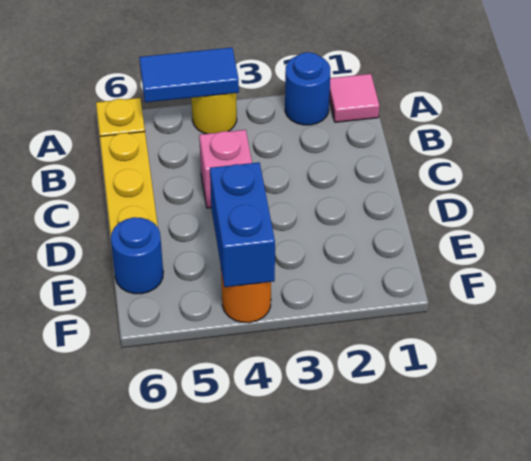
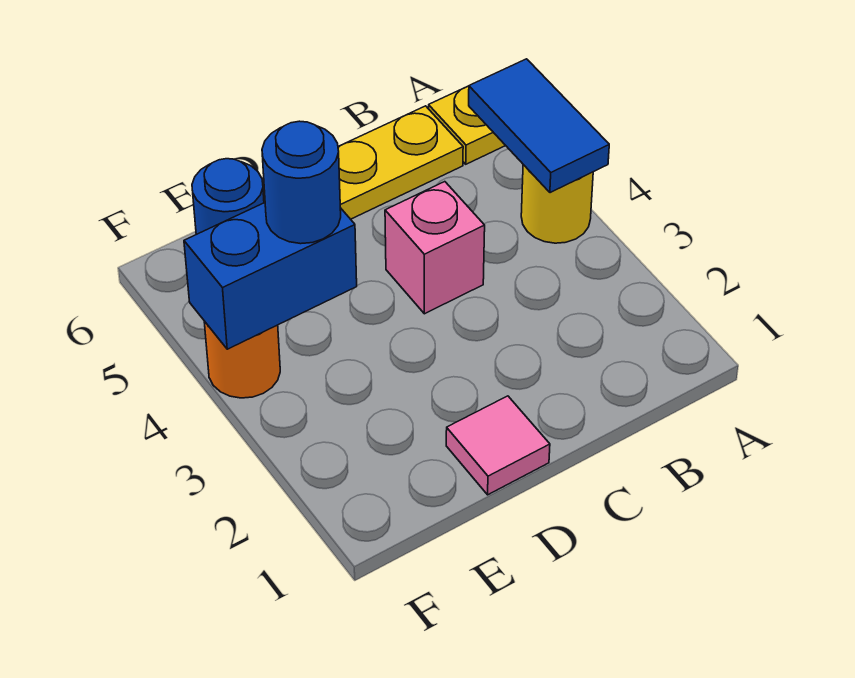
pink 1x1 tile [329,74,379,122] -> pink 1x1 tile moved to [446,396,550,495]
blue 1x1 round brick [285,52,330,125] -> blue 1x1 round brick moved to [262,121,341,244]

